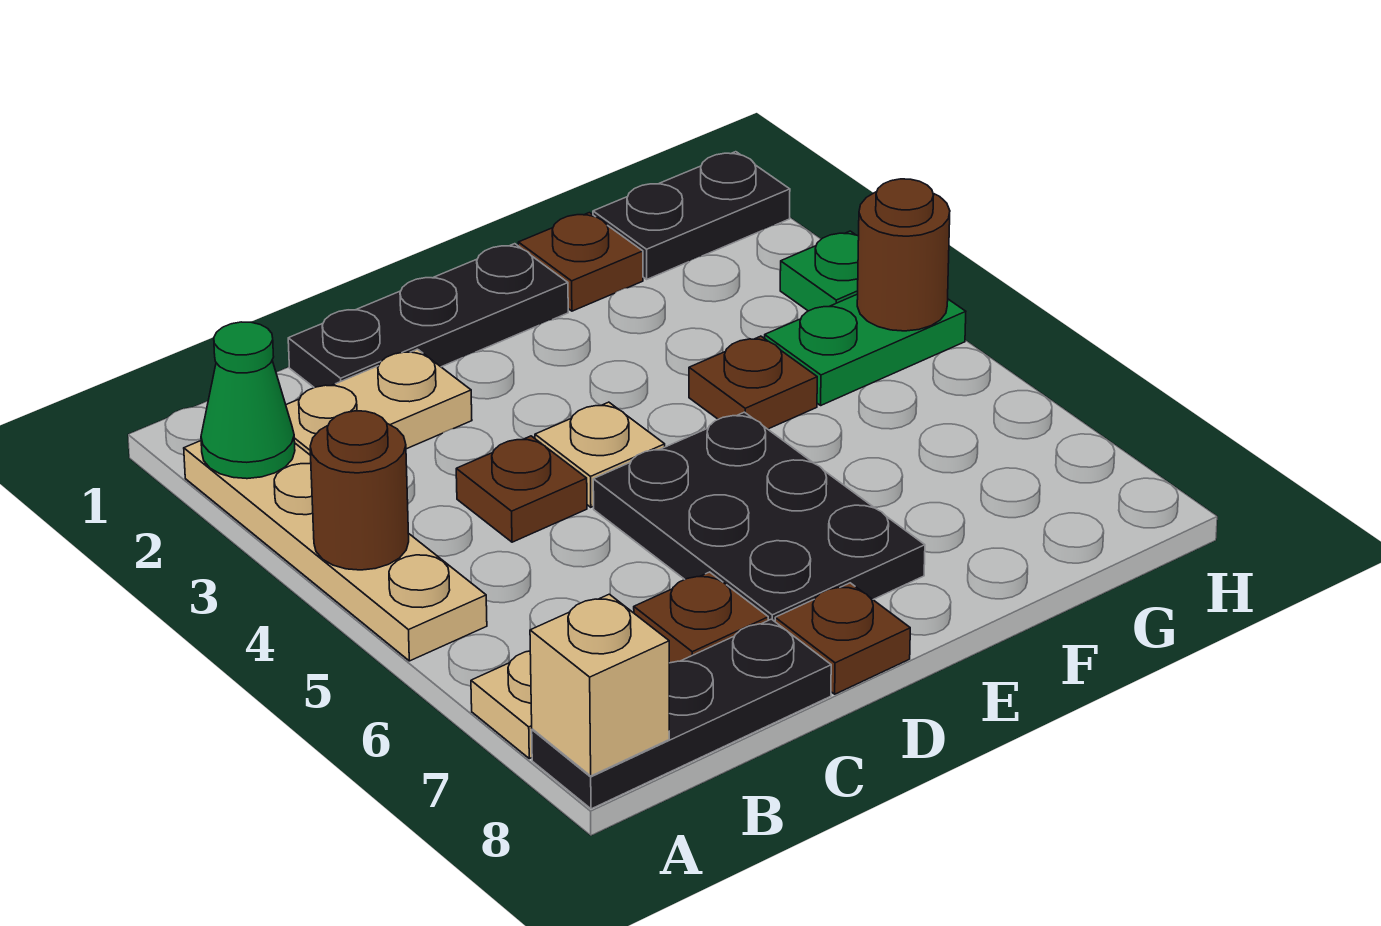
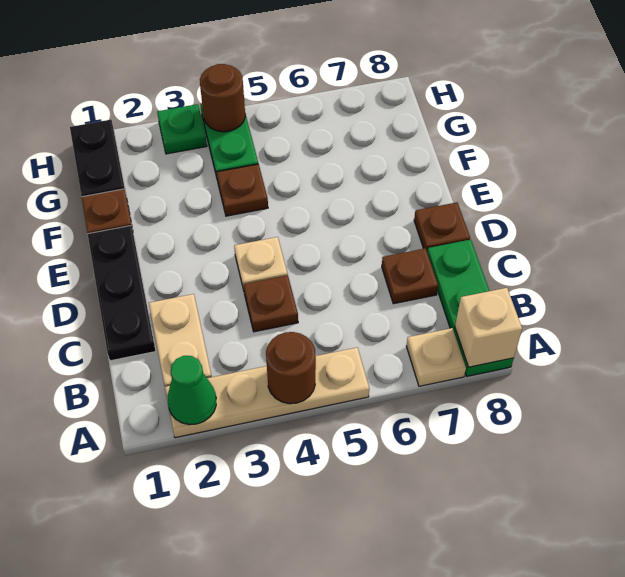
black 1x3 plate [532,619,831,809] -> green 1x3 plate [427,240,514,376]
black 2x3 plate [593,412,925,621] -> none

